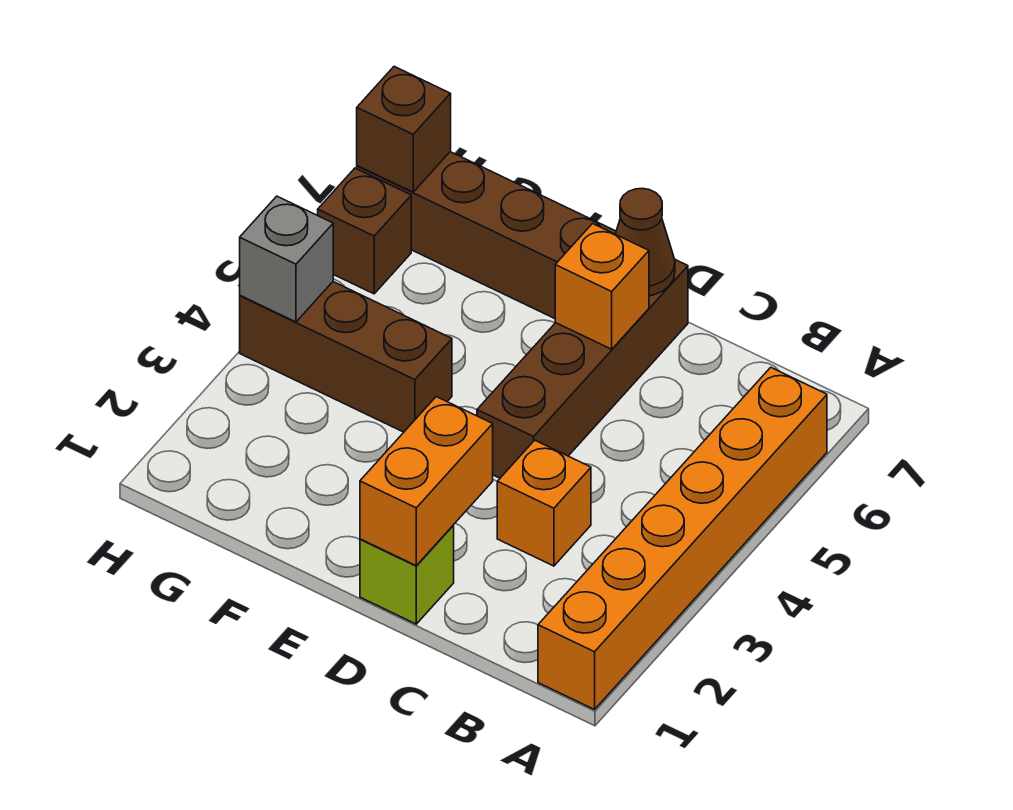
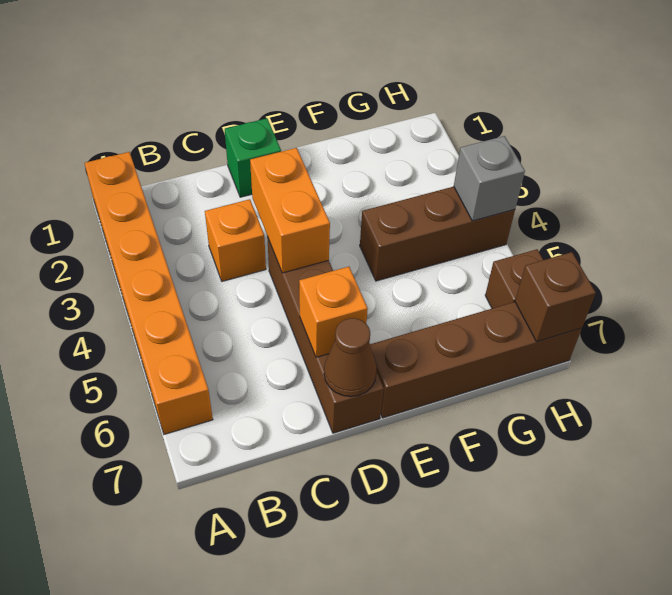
lime 1x1 brick [360,526,454,624] -> green 1x1 brick [225,118,281,197]
orange 1x2 brick [360,397,493,565] -> orange 1x2 brick moved to [250,148,330,273]

